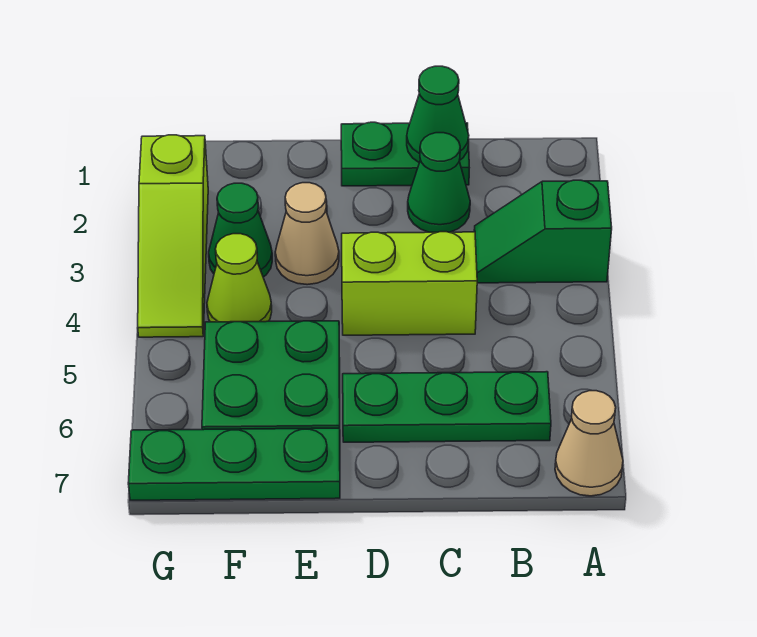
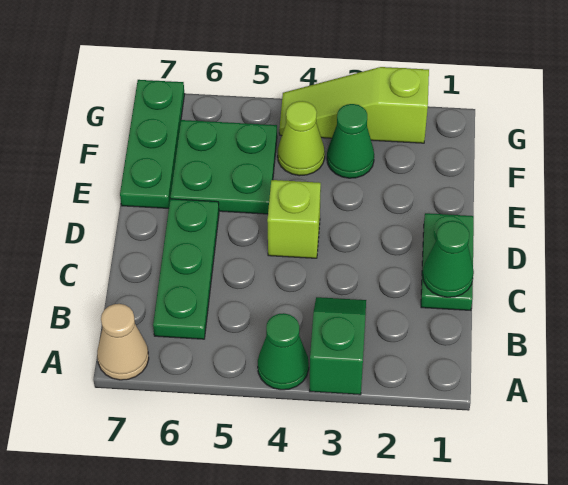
green 1x1 cone [408,133,470,232] -> green 1x1 cone moved to [258,313,309,390]
lime 1x2 brick [342,232,477,335] -> lime 1x1 brick [267,180,321,258]
tan 1x1 cone [275,183,339,285] -> none

